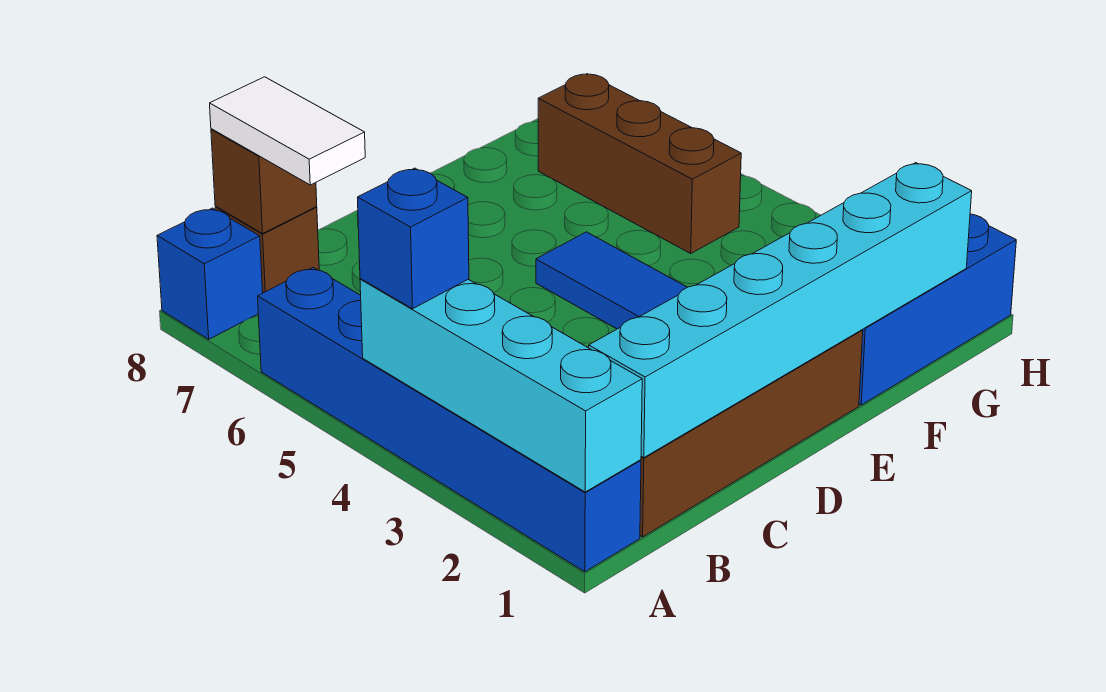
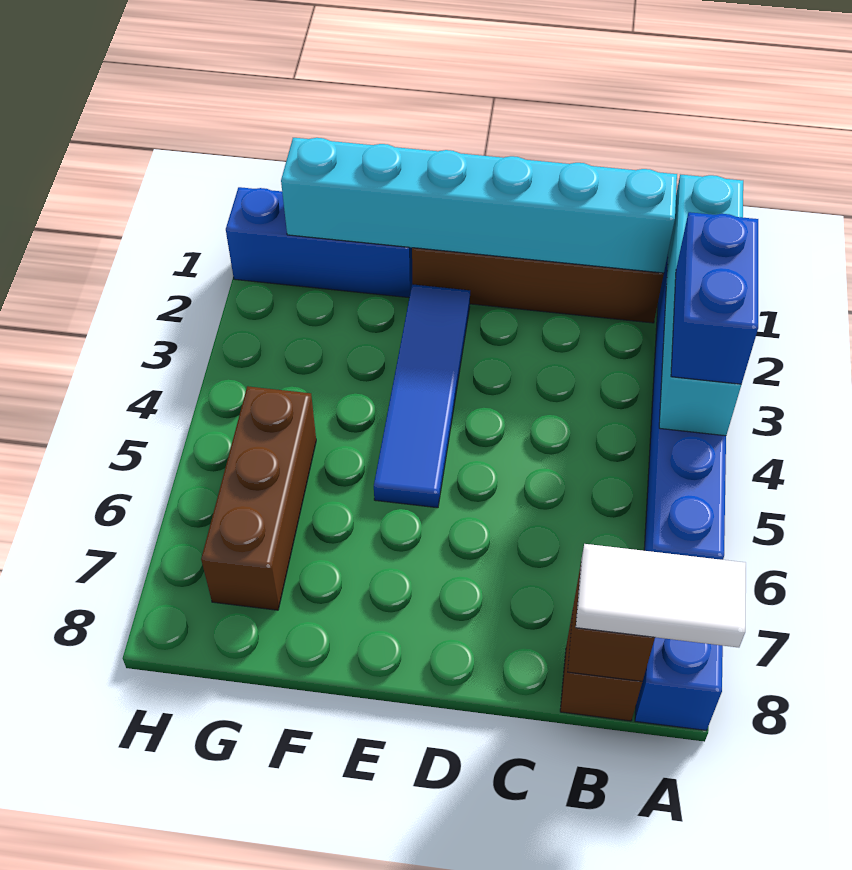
blue 1x1 brick [358,168,469,309] -> blue 1x2 brick [671,212,758,384]
white 1x2 tile [210,77,365,185] -> white 1x2 tile turned to [576,544,746,647]

